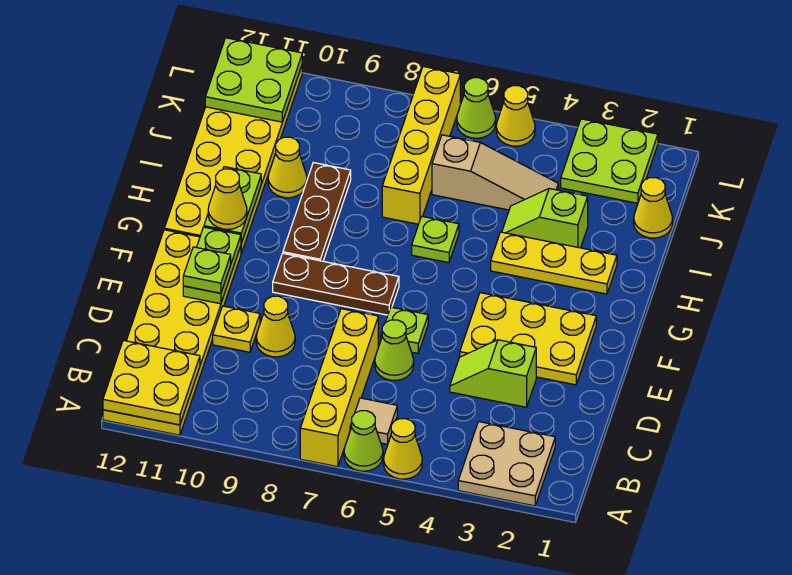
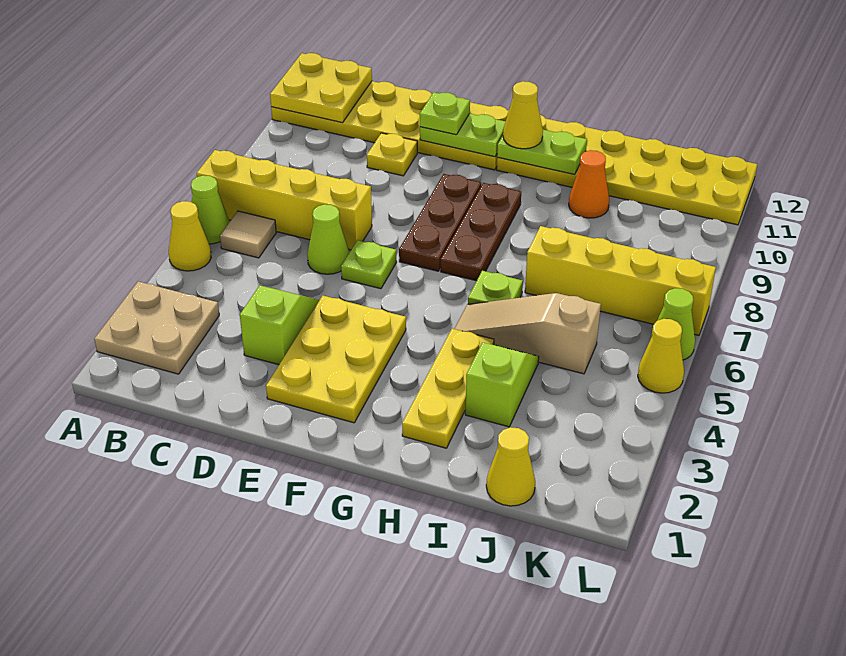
yellow 1x1 cone [256,296,295,357] -> none
brown 1x3 plate [283,163,351,261] -> brown 1x3 plate turned to [441,183,521,281]
yellow 1x1 cone [268,137,307,198] -> orange 1x1 cone [569,150,609,218]
tan 1x3 slope [432,135,558,210] -> tan 1x3 slope turned to [455,293,601,374]
lime 2x2 plate [561,119,658,203] -> none
lime 2x2 plate [205,38,302,122] -> none

